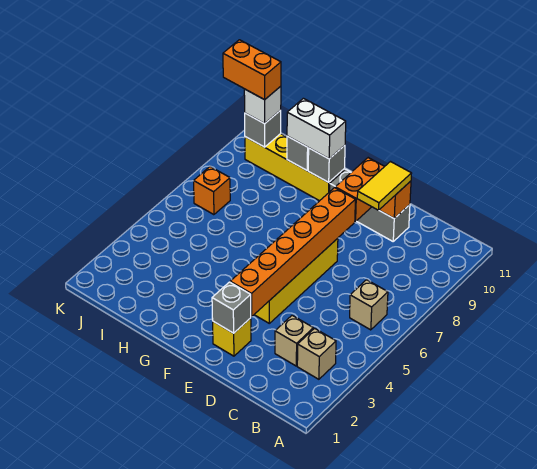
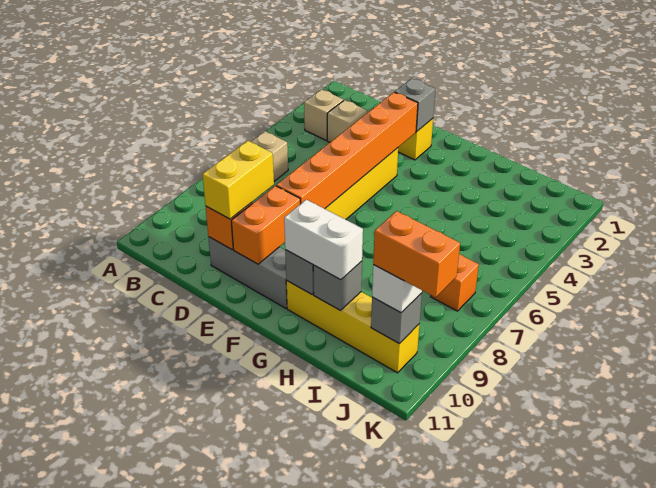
yellow 1x2 tile [357,162,412,210] -> yellow 1x2 brick [202,141,274,219]

